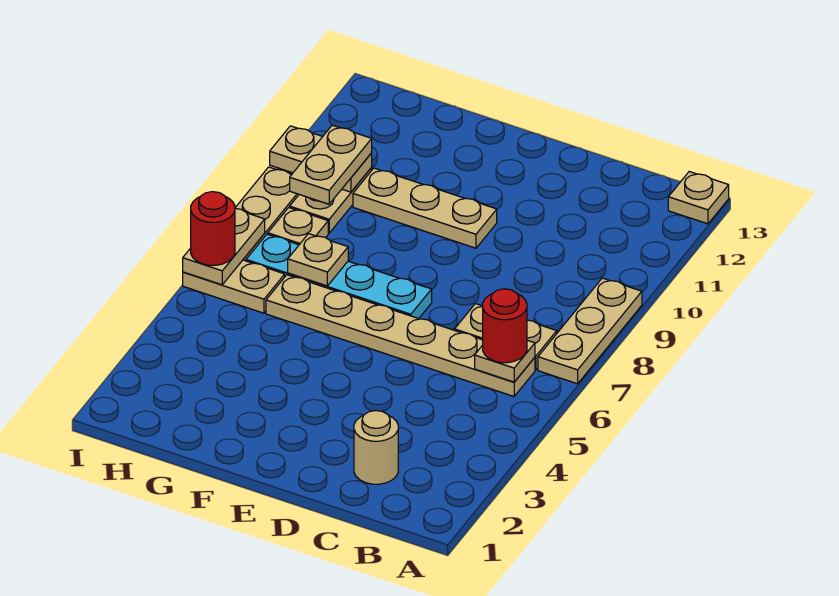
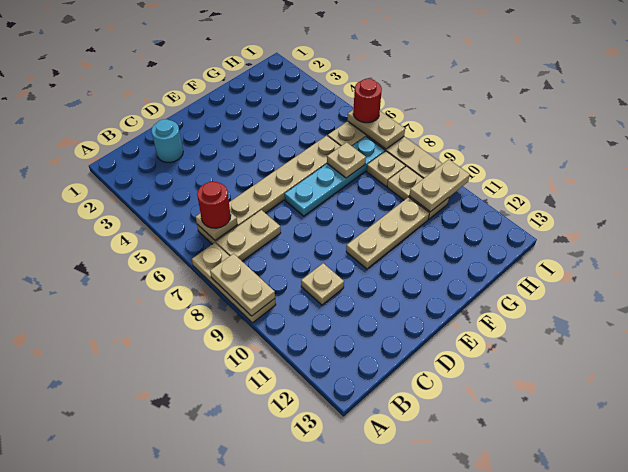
tan 1x1 plate [668,172,729,224] -> tan 1x1 plate moved to [301,263,344,305]
tan 1x1 round brick [354,411,398,484] -> cyan 1x1 round brick [151,119,183,162]
tan 1x2 plate [290,125,372,204] -> tan 1x2 plate moved to [210,254,275,316]

